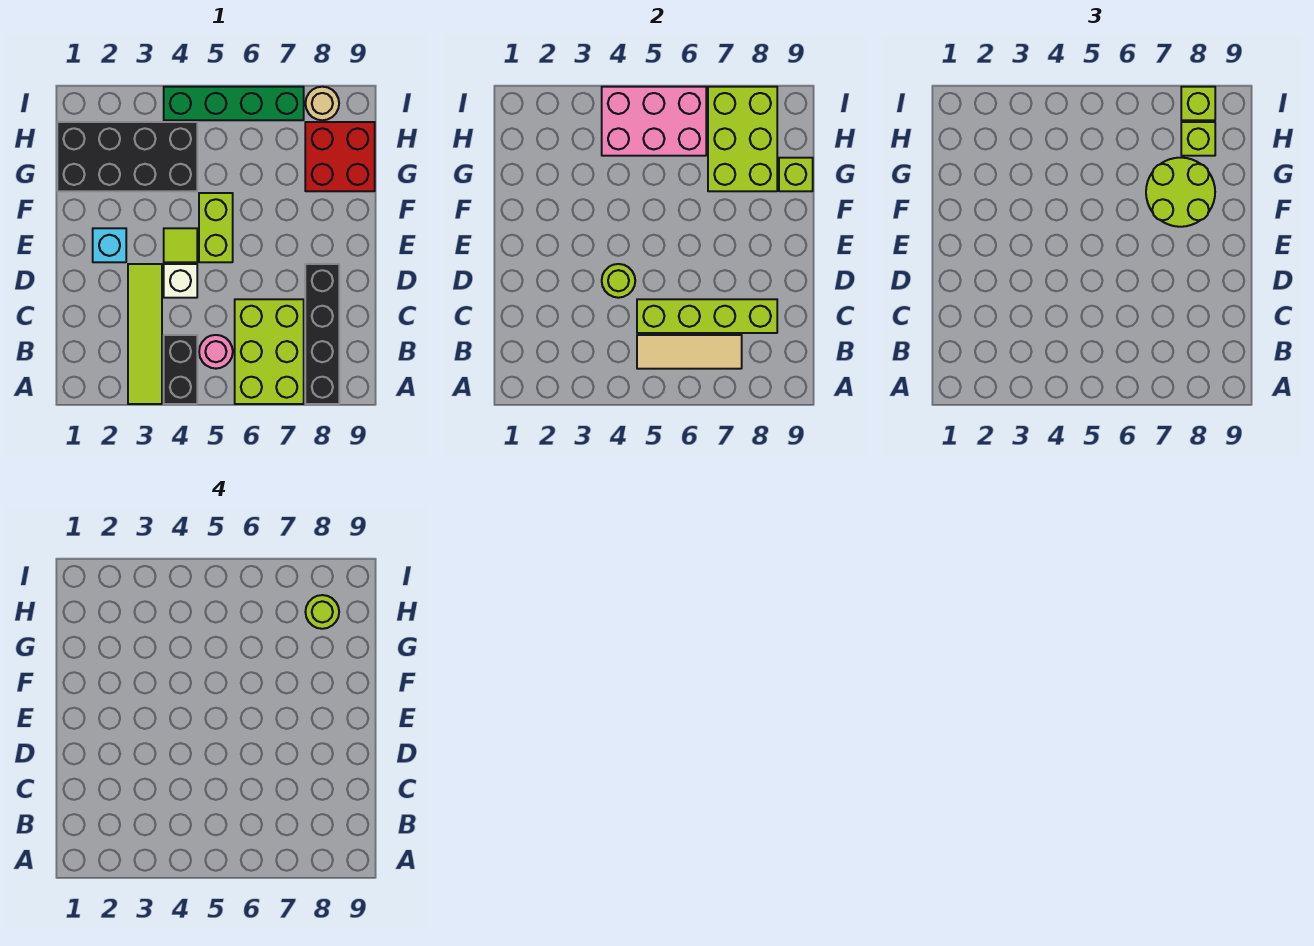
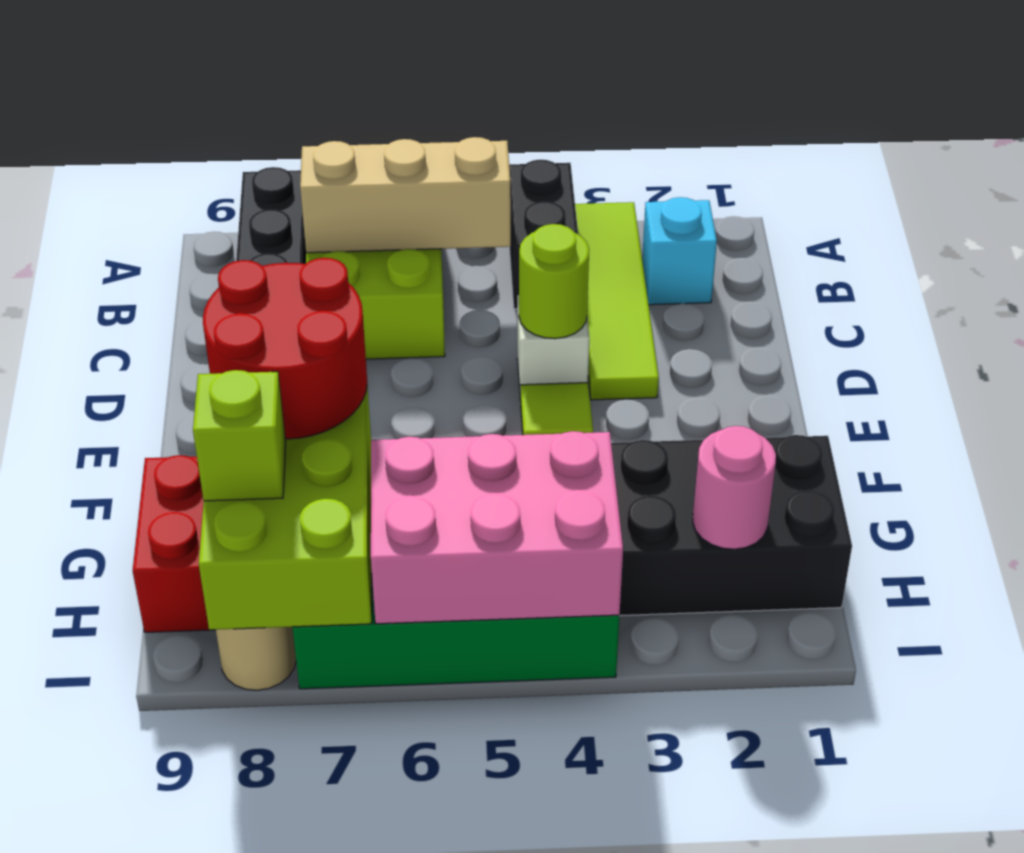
pink 1x1 round brick [199,335,233,369] -> pink 1x1 round brick moved to [693,426,776,549]
tan 1x3 tile [637,335,742,369] -> tan 1x3 brick [300,137,511,253]
lime 1x4 brick [637,299,777,333] -> none
cyan 1x1 brick [93,228,126,262] -> cyan 1x1 brick moved to [642,197,717,305]
lime 1x2 brick [199,193,233,262] -> none
lime 2x2 round brick [1146,158,1215,227] -> red 2x2 round brick [203,258,367,439]
lime 1x1 brick [779,158,813,191] -> none
lime 1x1 round brick [306,595,339,629] -> none
lime 1x1 brick [1181,87,1215,120] -> none

